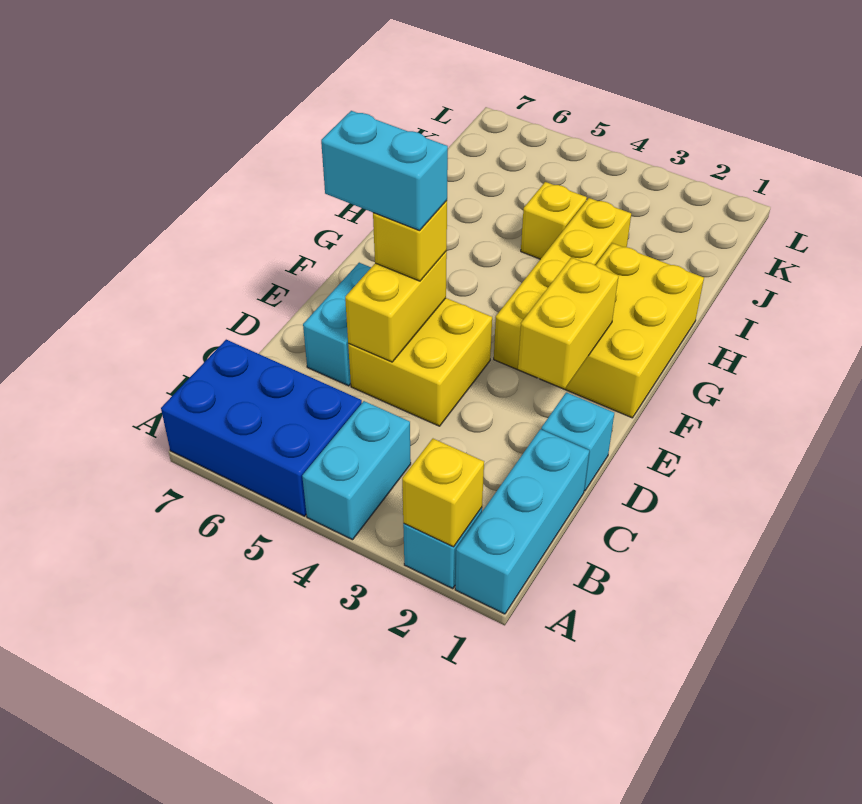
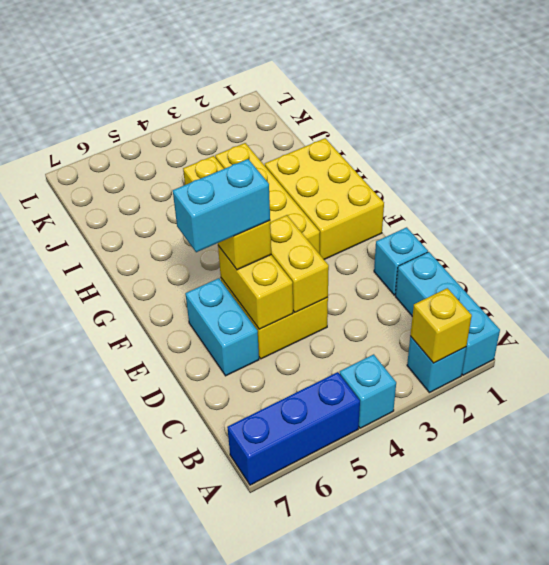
cyan 1x2 brick [302,401,411,540] -> cyan 1x1 brick [340,354,396,428]
blue 2x3 brick [161,340,362,516] -> blue 1x3 brick [227,372,360,485]
yellow 1x2 brick [518,257,618,389] -> yellow 1x2 brick moved to [270,215,329,312]

